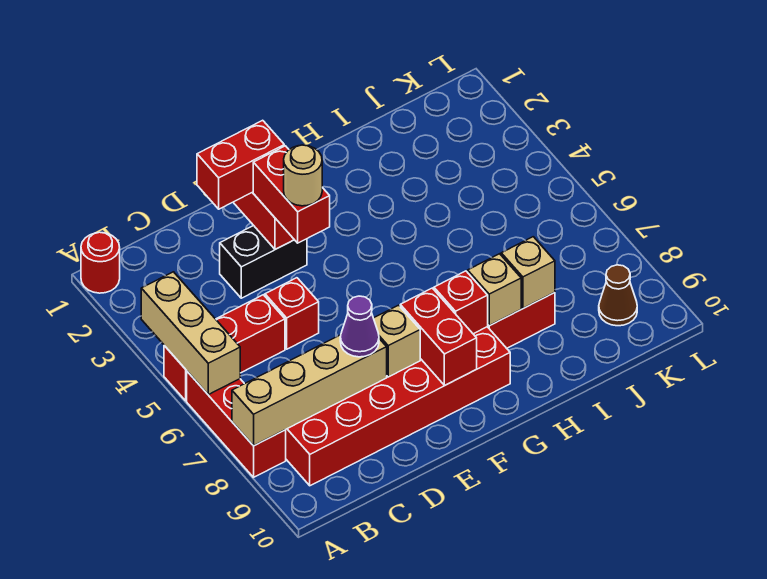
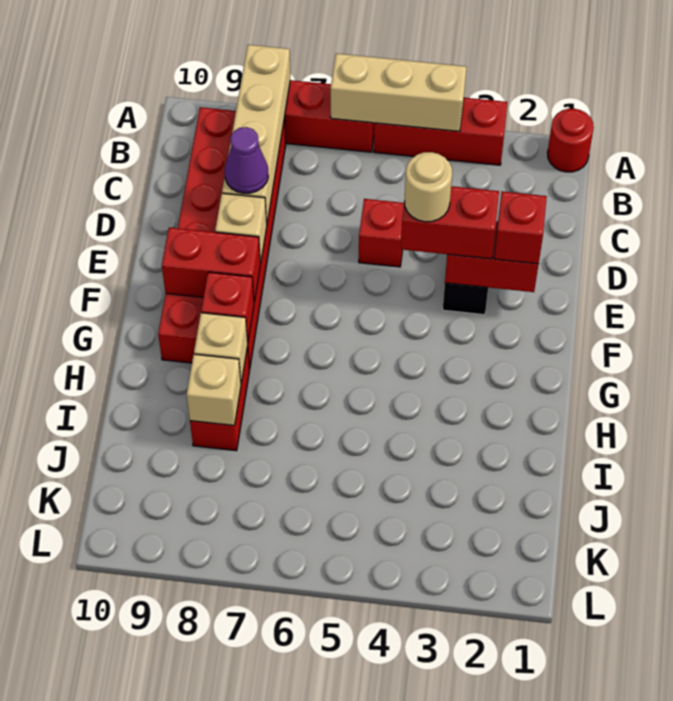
red 1x3 brick [164,295,285,401] -> red 1x3 brick turned to [374,98,507,165]
red 1x2 brick [197,120,284,209] -> red 1x1 brick [494,192,547,264]
brown 1x1 cone [599,265,637,326] -> none

